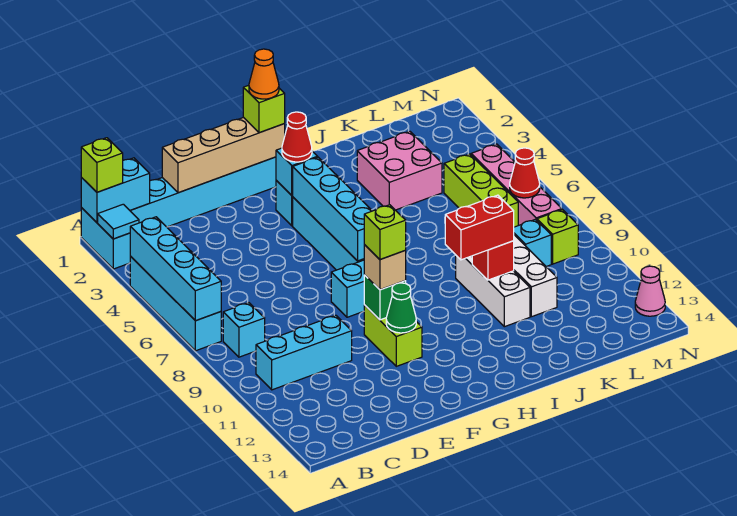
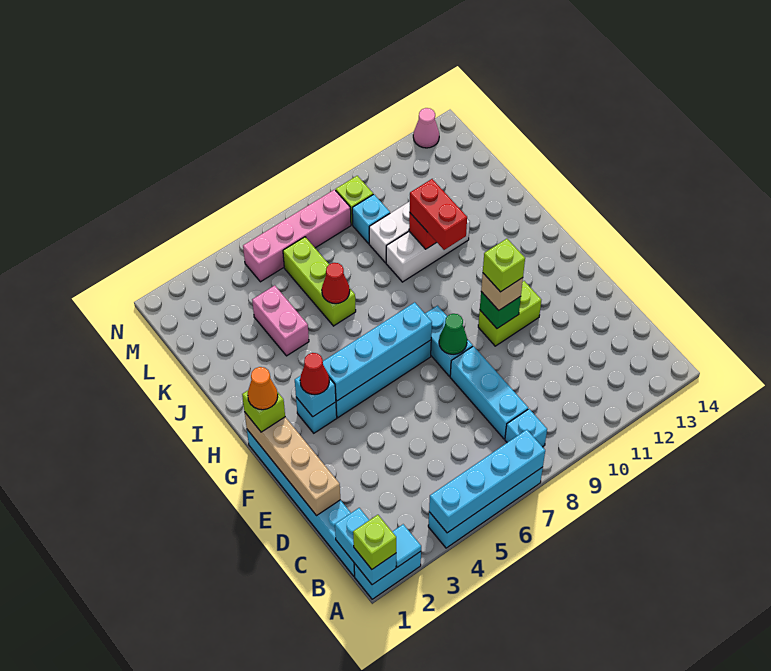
cyan 1x3 brick [256,315,352,390] -> cyan 1x3 brick moved to [450,346,528,439]
green 1x1 cone [386,283,416,333] -> green 1x1 cone moved to [439,314,467,354]
pink 2x2 brick [357,131,442,210] -> pink 1x2 brick [252,285,309,356]
lime 1x3 brick [444,154,518,227] -> lime 1x3 brick turned to [283,237,356,326]
red 1x1 cone [510,148,540,198] -> red 1x1 cone moved to [322,263,350,304]

